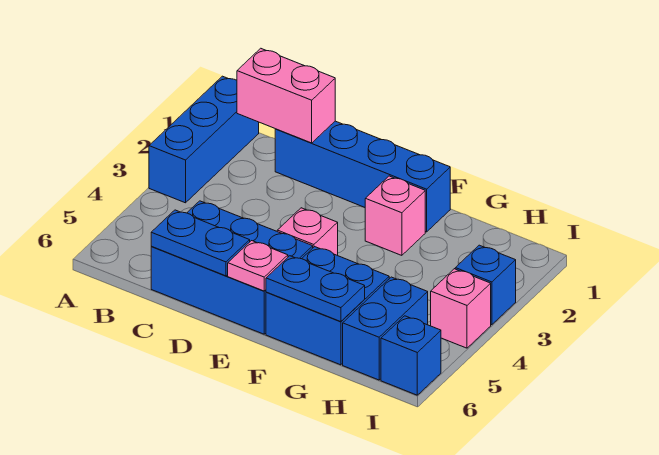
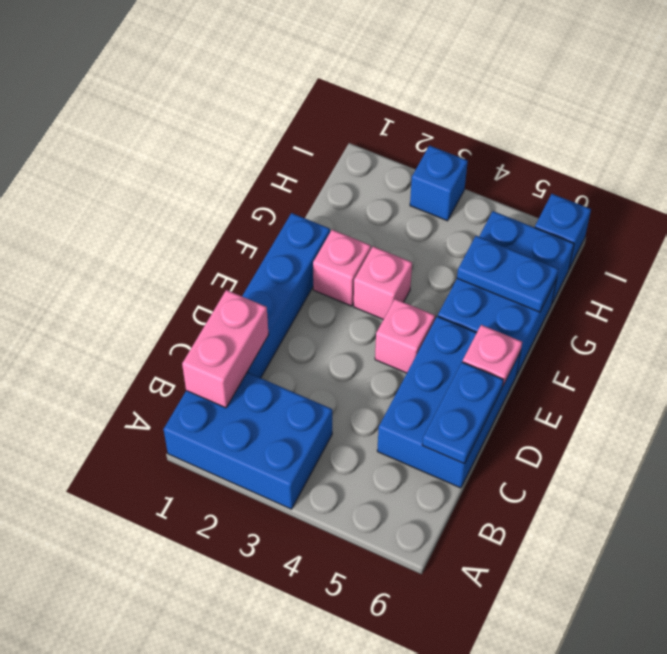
blue 1x3 brick [149,76,259,203] -> blue 2x3 brick [163,372,332,509]
blue 1x2 plate [266,256,365,322] -> blue 1x2 plate turned to [457,236,558,312]
pink 1x1 brick [431,269,491,348] -> pink 1x1 brick moved to [354,246,412,319]

